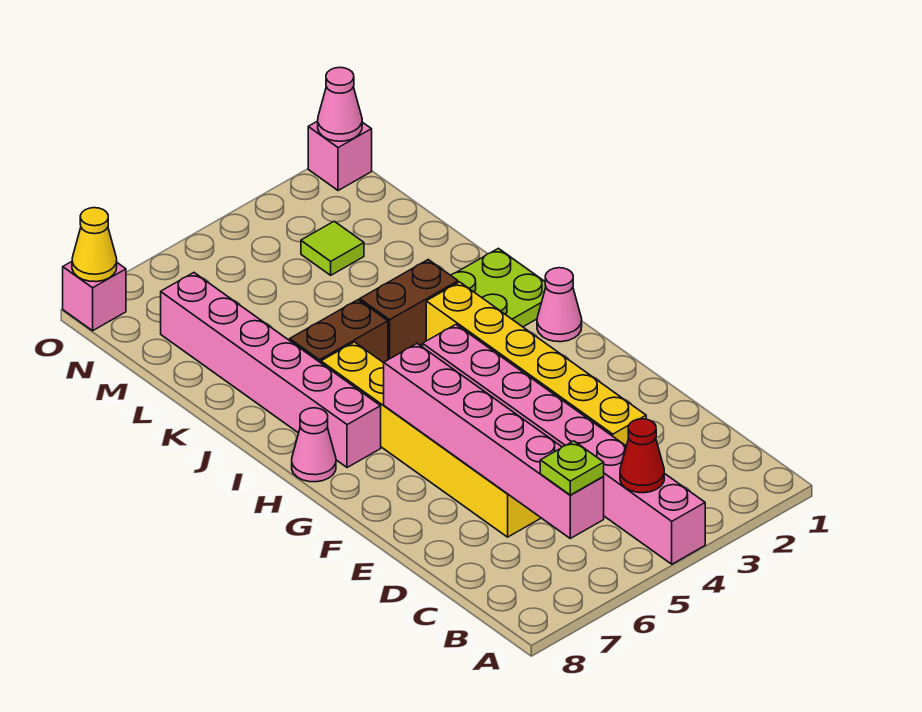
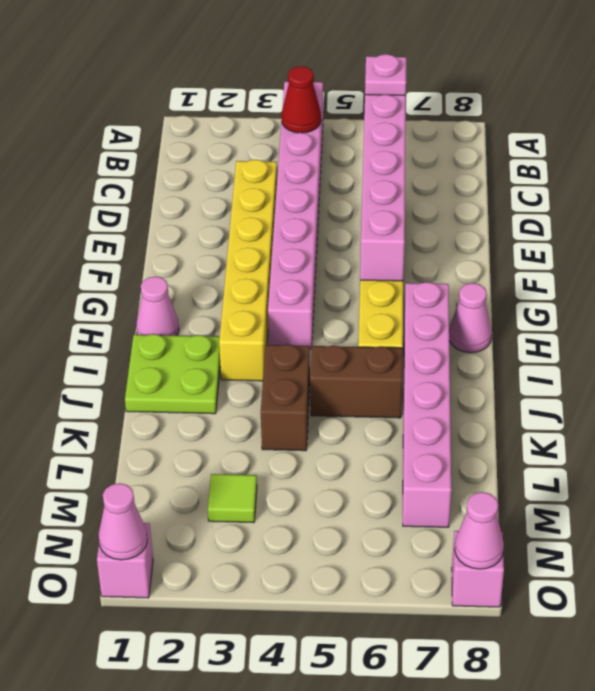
lime 1x1 plate [540,441,604,495] -> pink 1x1 plate [365,54,406,95]
brown 1x2 brick [360,260,458,360] -> brown 1x2 brick turned to [261,344,310,451]
yellow 1x1 cone [72,208,117,282] -> pink 1x1 cone [455,492,504,569]

